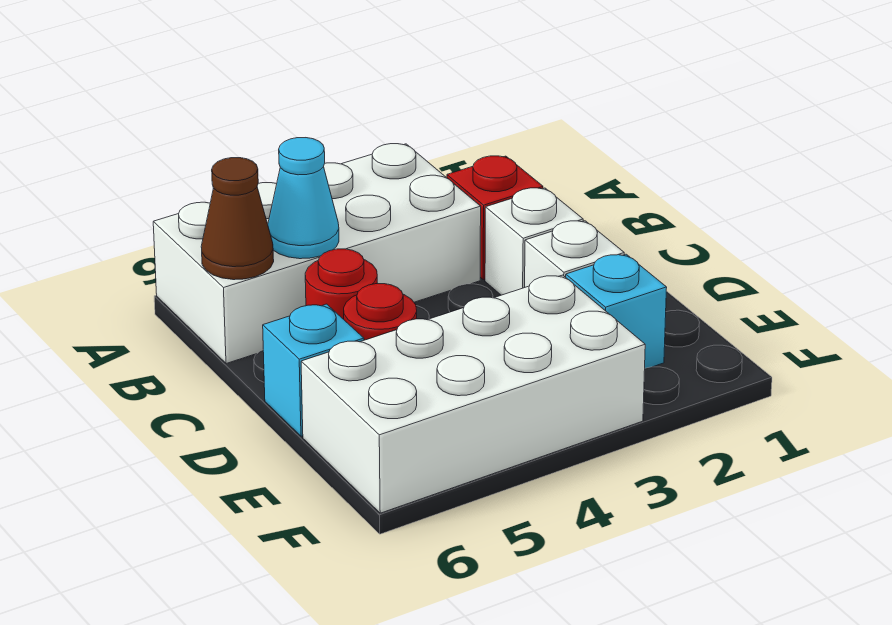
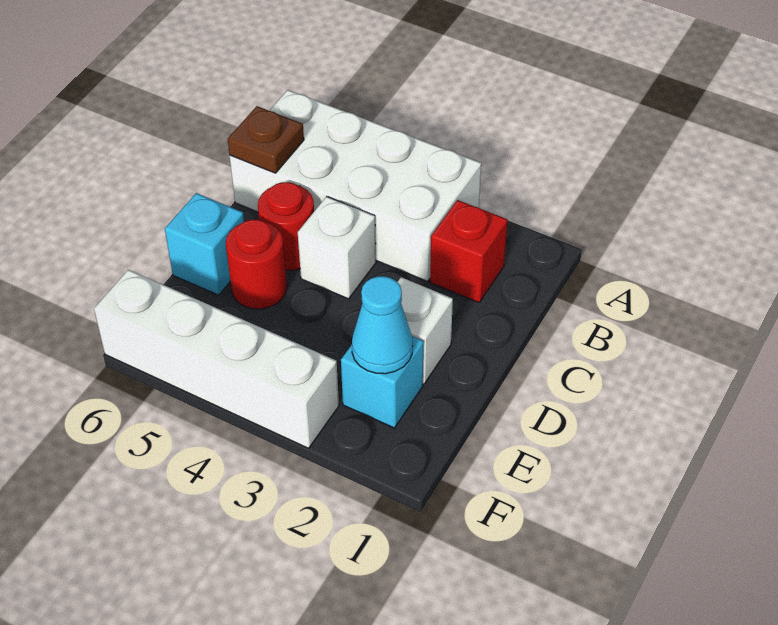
cyan 1x1 cone [268,138,339,259] -> cyan 1x1 cone moved to [352,276,413,374]
brown 1x1 cone [201,158,274,280] -> brown 1x1 plate [228,106,304,173]
white 1x1 brick [485,188,583,295] -> white 1x1 brick moved to [298,197,376,299]
white 2x4 brick [301,275,645,513] -> white 1x4 brick [94,270,339,448]

